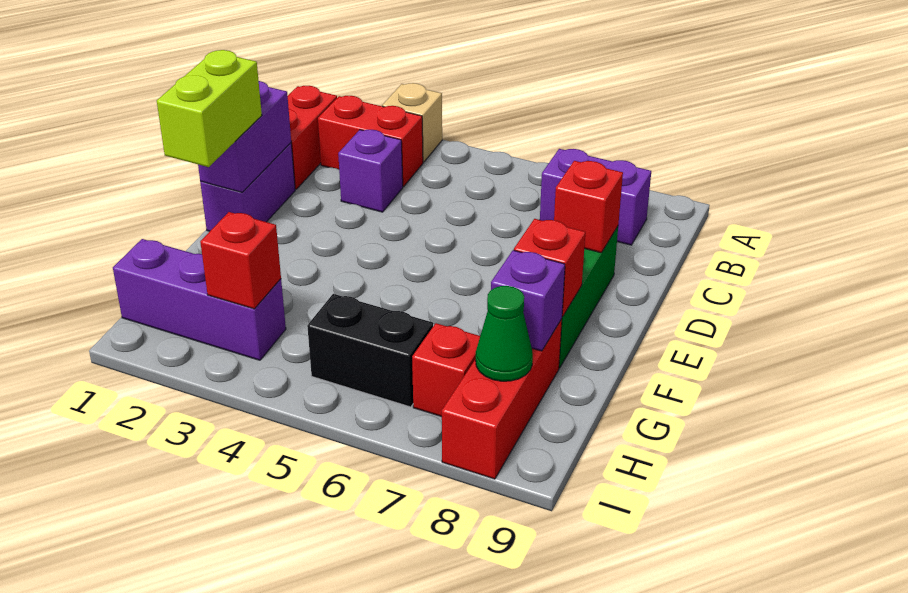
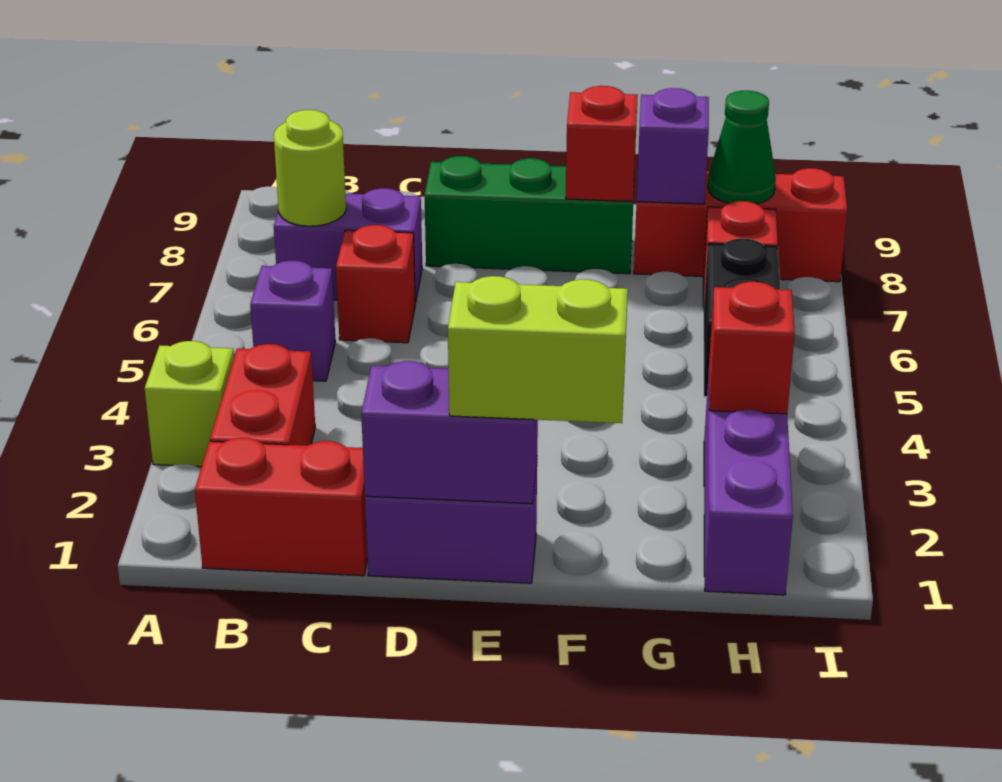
tan 1x1 brick [382,83,442,162] -> lime 1x1 brick [144,341,234,467]
purple 1x2 brick [540,149,651,245] -> purple 1x2 brick turned to [274,188,422,303]
none -> lime 1x1 round brick [274,110,346,226]
purple 1x1 brick [338,130,403,212] -> purple 1x1 brick moved to [250,261,336,381]
red 1x1 brick [554,161,623,253] -> red 1x1 brick moved to [336,225,415,343]

